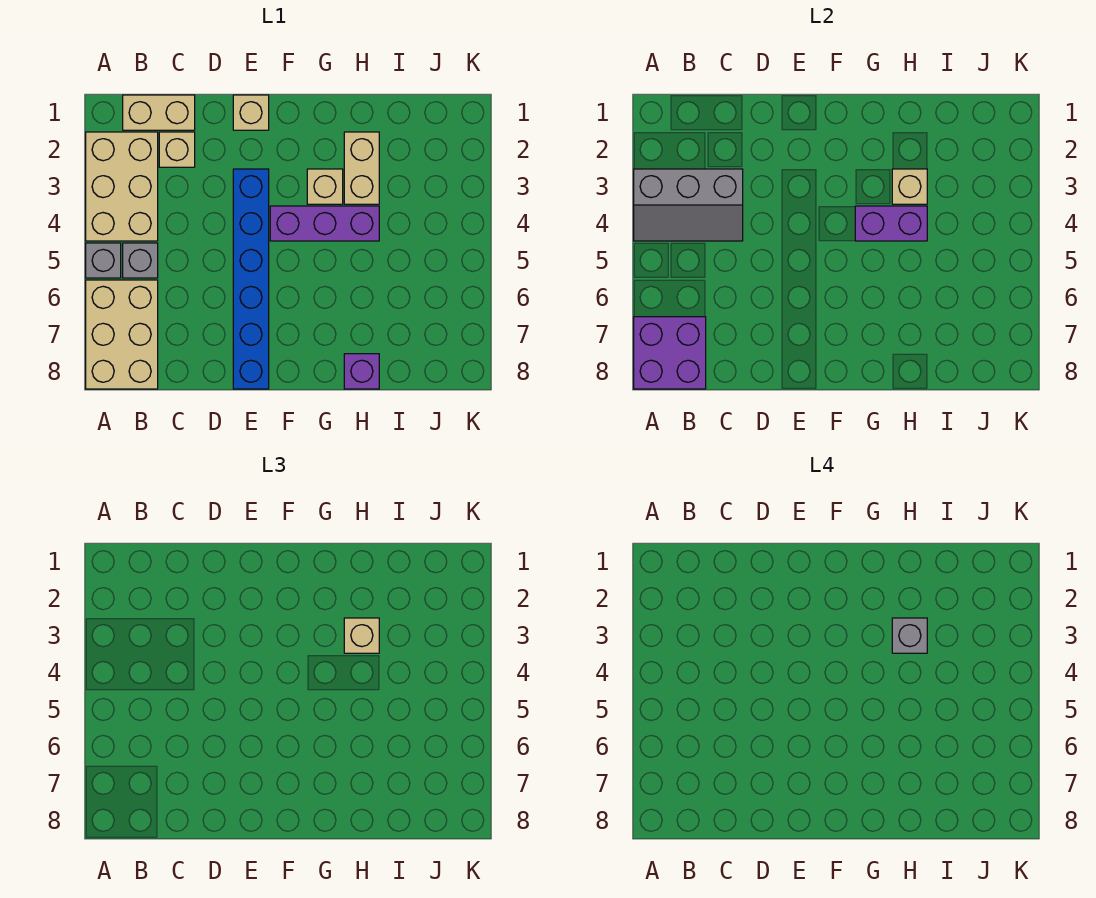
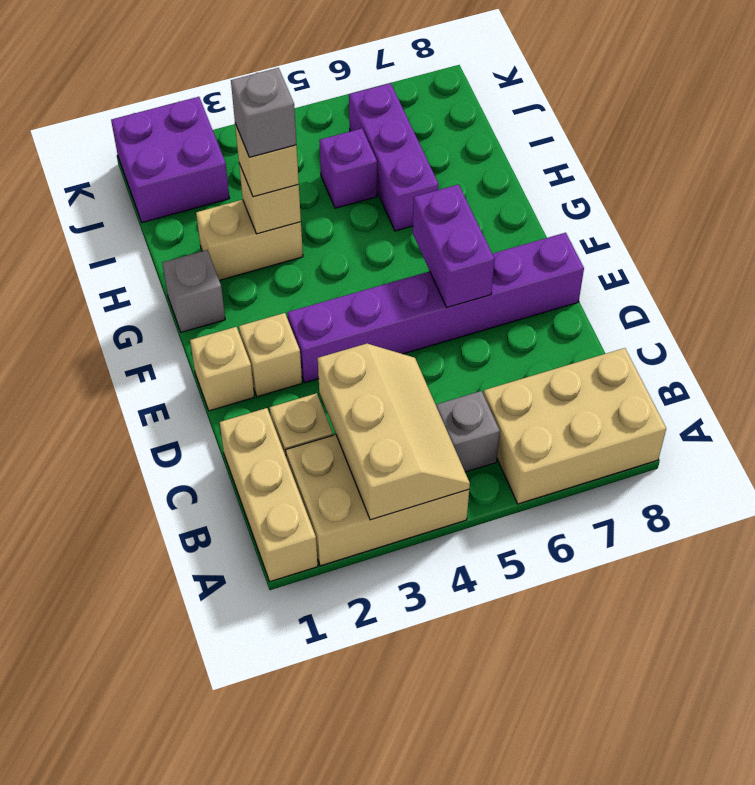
grey 2x3 slope [634,169,743,241] -> tan 2x3 slope [318,344,470,520]
grey 1x1 brick [86,243,121,278] -> grey 1x1 brick moved to [162,250,225,332]
purple 2x2 brick [634,317,706,389] -> purple 2x2 brick moved to [111,97,230,223]
tan 1x2 brick [123,95,195,130] -> tan 1x3 brick [220,408,318,582]
blue 1x6 brick [233,169,269,389] -> purple 1x6 brick [287,233,584,383]
purple 1x3 brick [270,206,379,241] -> purple 1x3 brick moved to [349,83,439,231]
tan 1x1 brick [307,169,343,204] -> tan 1x1 brick moved to [239,313,302,397]
purple 1x2 brick [855,206,927,241] -> purple 1x2 brick moved to [413,184,495,307]
purple 1x1 brick [344,354,379,389] -> purple 1x1 brick moved to [319,128,377,208]

